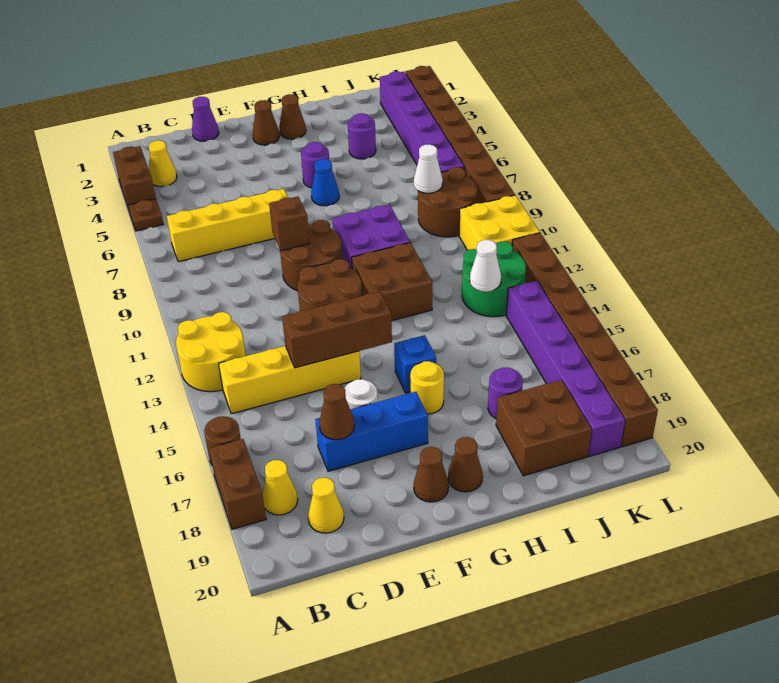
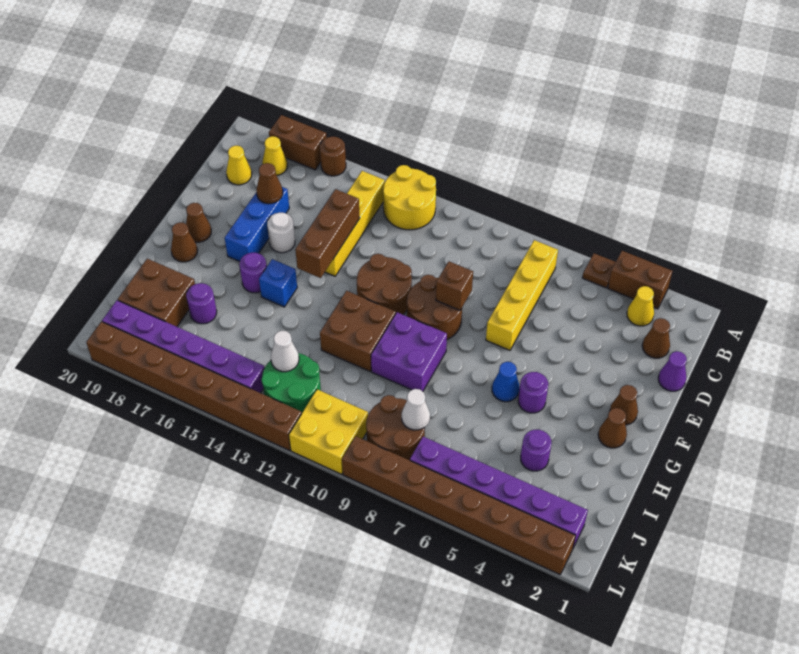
none -> brown 1x1 cone [642,318,670,358]
yellow 1x1 round brick [410,361,444,414] -> purple 1x1 round brick [240,253,267,293]

